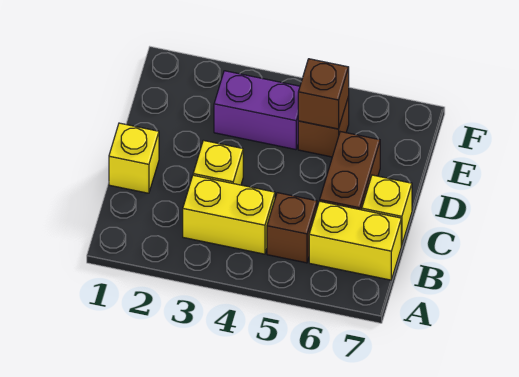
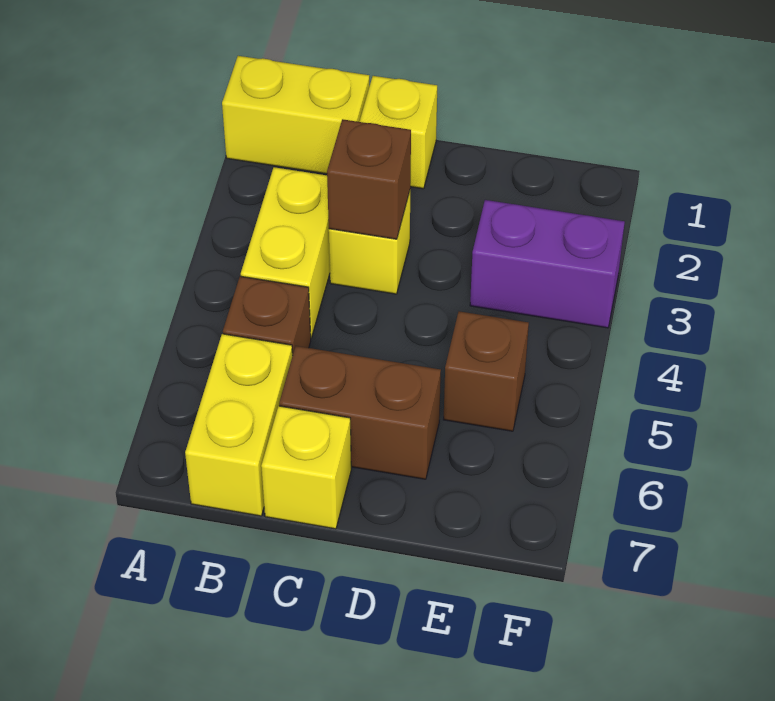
none -> yellow 1x2 brick [222,56,369,174]
purple 1x2 brick [214,71,300,150] -> purple 1x2 brick turned to [470,200,625,328]
brown 1x1 brick [298,59,349,129] -> brown 1x1 brick moved to [327,119,411,239]

